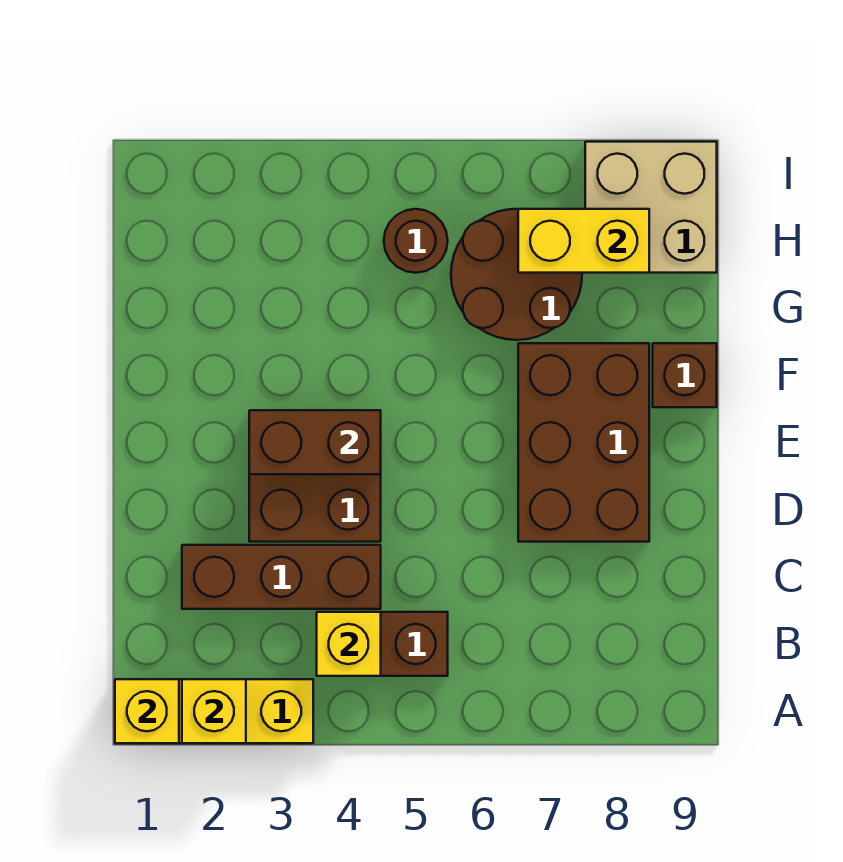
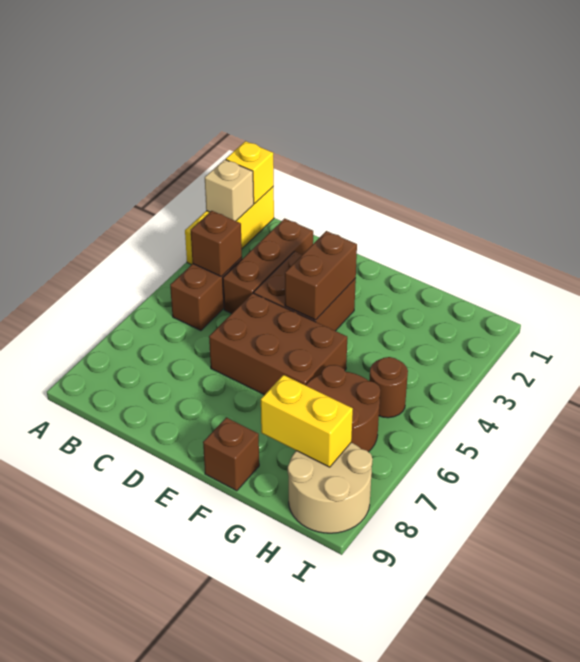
yellow 1x1 brick [182,679,246,743] -> tan 1x1 brick [205,159,254,221]
yellow 1x1 brick [317,612,381,676] -> brown 1x1 brick [191,211,242,277]
brown 2x3 brick [518,343,649,542] -> brown 2x3 brick moved to [209,293,347,395]
yellow 1x2 brick [518,209,649,273] -> yellow 1x2 brick turned to [261,375,353,467]
tan 2x2 brick [585,142,717,273] -> tan 2x2 round brick [288,443,373,533]

